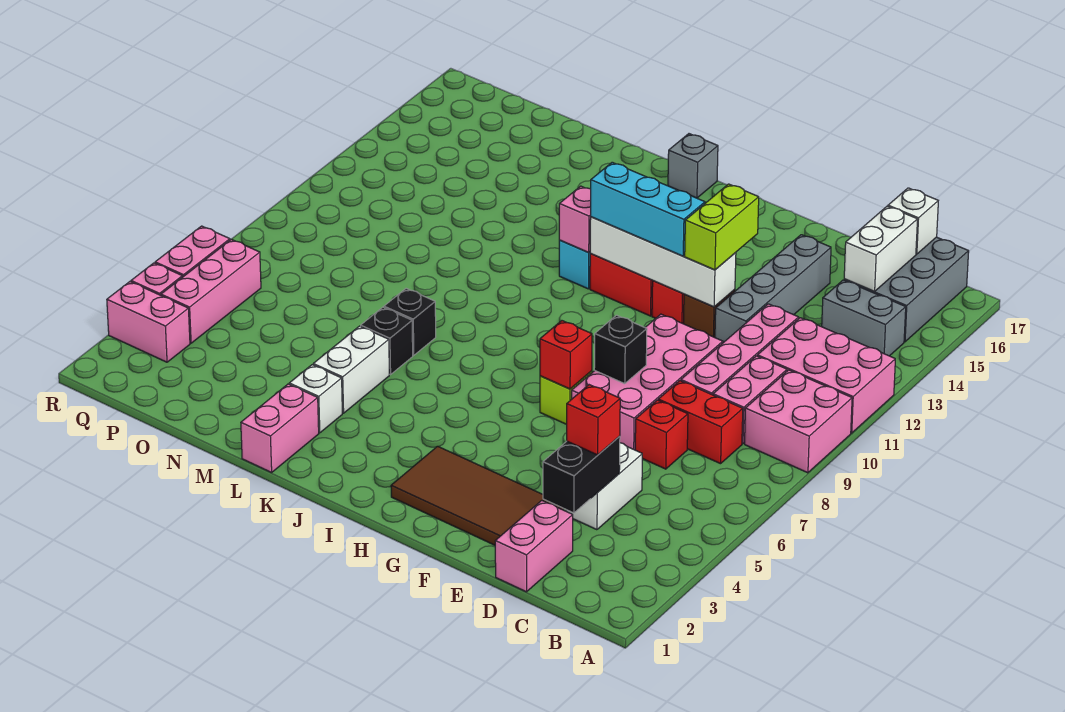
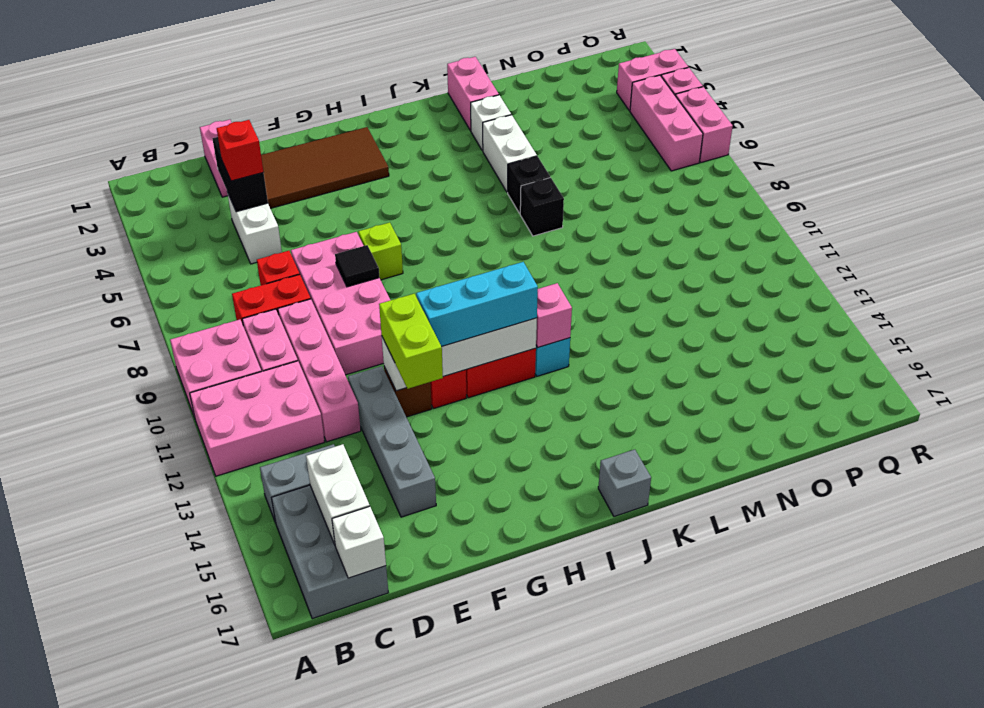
black 1x1 brick [594,315,647,384] -> black 1x1 tile [335,245,380,287]
red 1x1 brick [540,321,592,389] -> none

